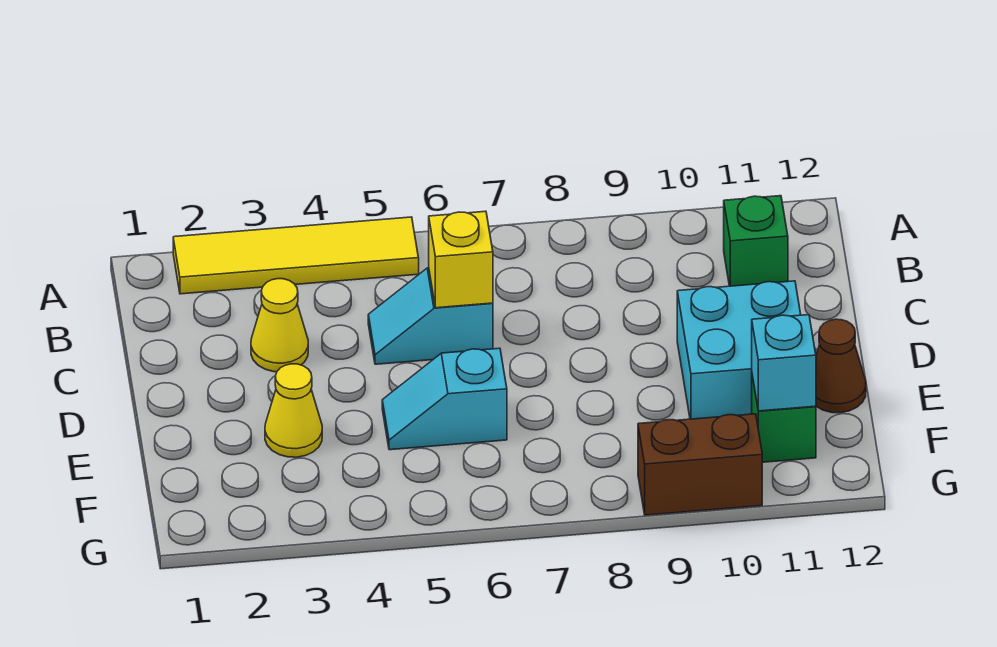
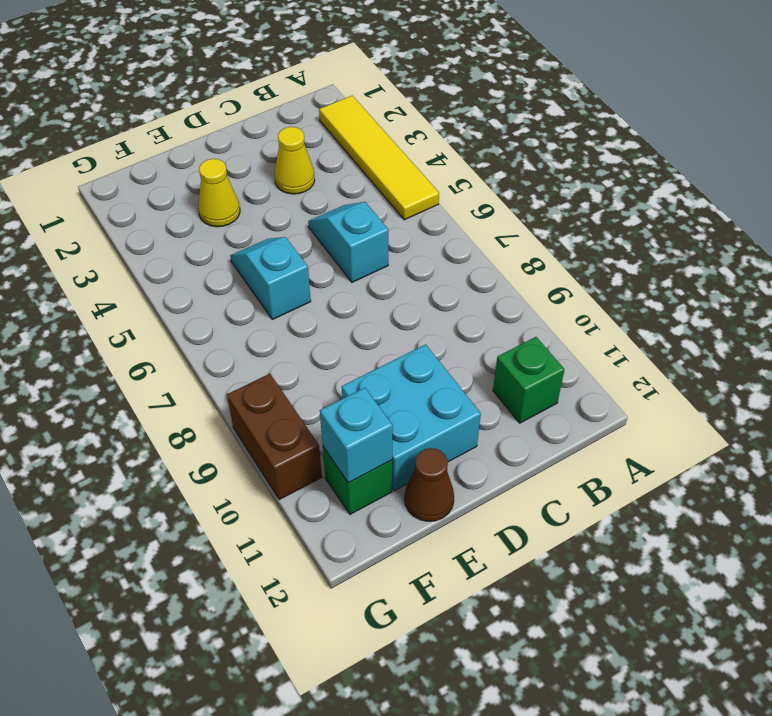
yellow 1x1 brick [429,211,493,308] -> none

